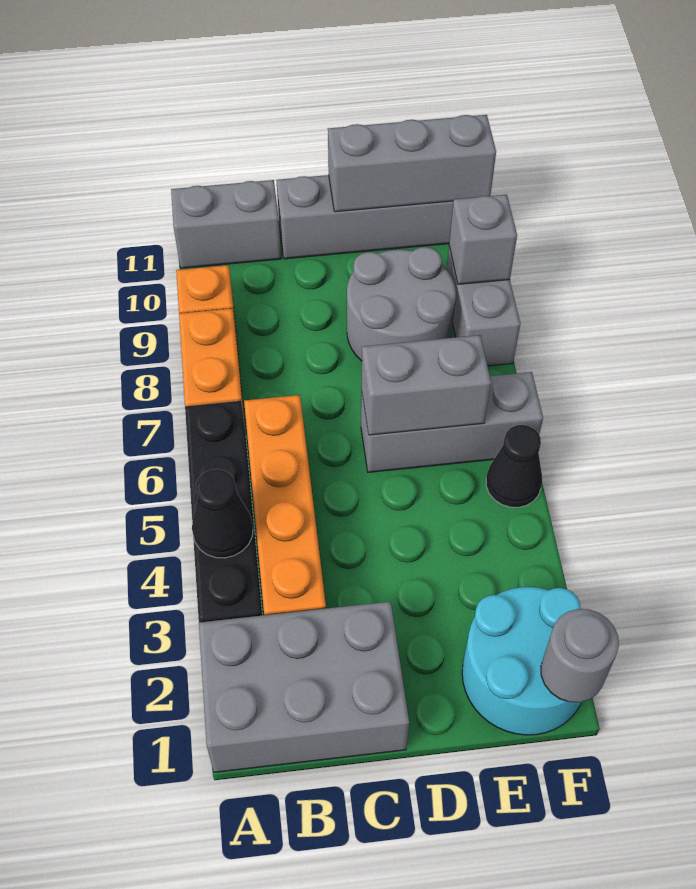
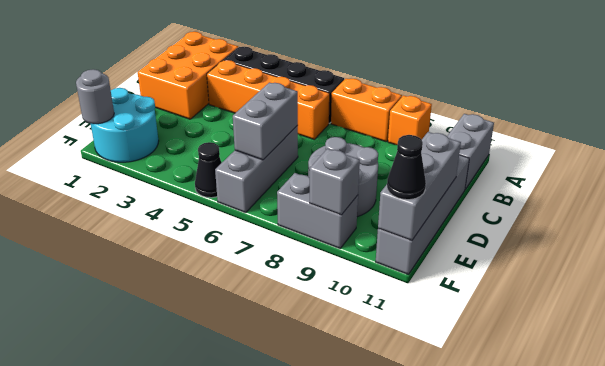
grey 2x3 brick [199,601,409,772] -> orange 2x3 brick [138,32,238,119]
black 1x1 cone [192,469,253,558] -> black 1x1 cone moved to [387,135,426,200]

